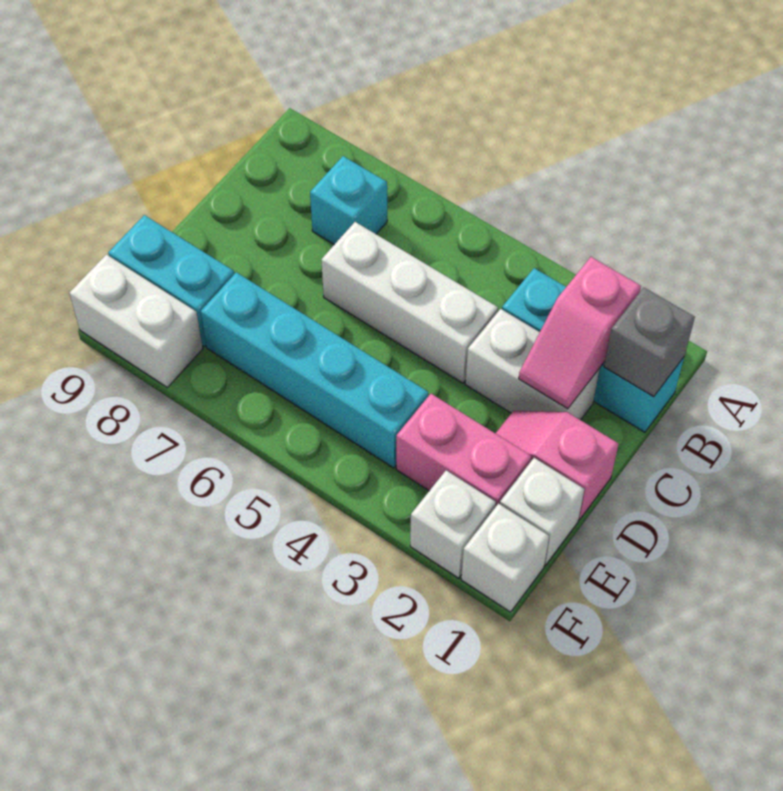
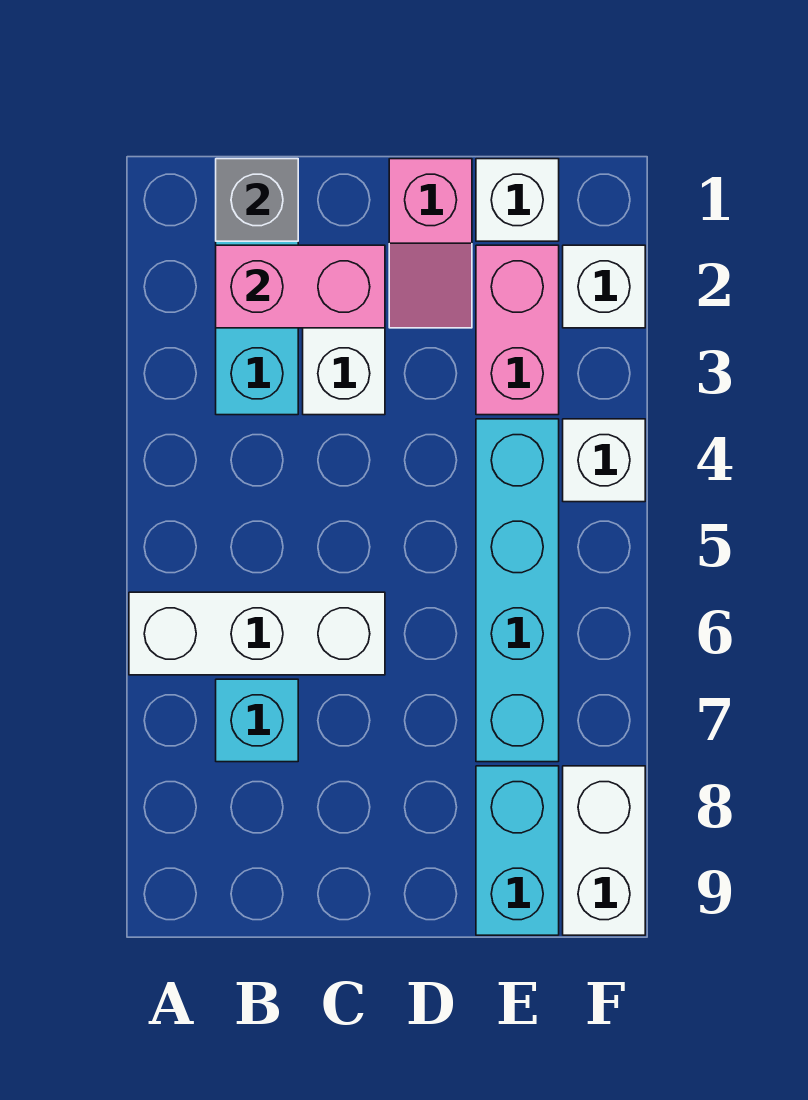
pink 1x2 slope [519,257,641,409] -> pink 1x2 brick [216,245,385,328]
white 1x3 brick [321,222,498,383] -> white 1x3 brick turned to [129,592,385,675]
white 1x1 brick [461,504,549,612] -> white 1x1 brick moved to [563,419,645,502]

